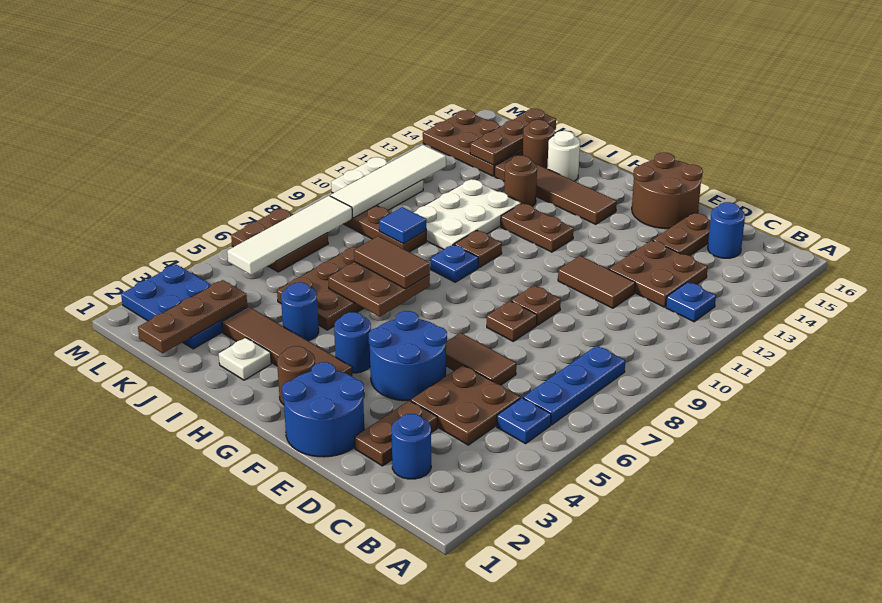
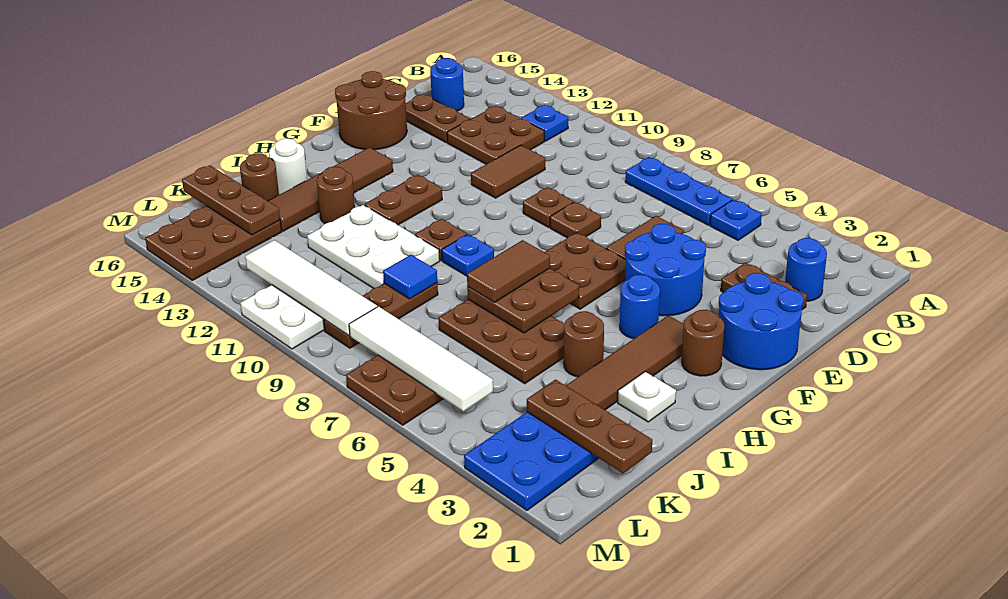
brown 2x2 plate [411,365,520,445] -> brown 2x2 plate moved to [545,232,626,309]
blue 1x1 round brick [281,282,319,341] -> brown 1x1 round brick [564,311,604,377]

